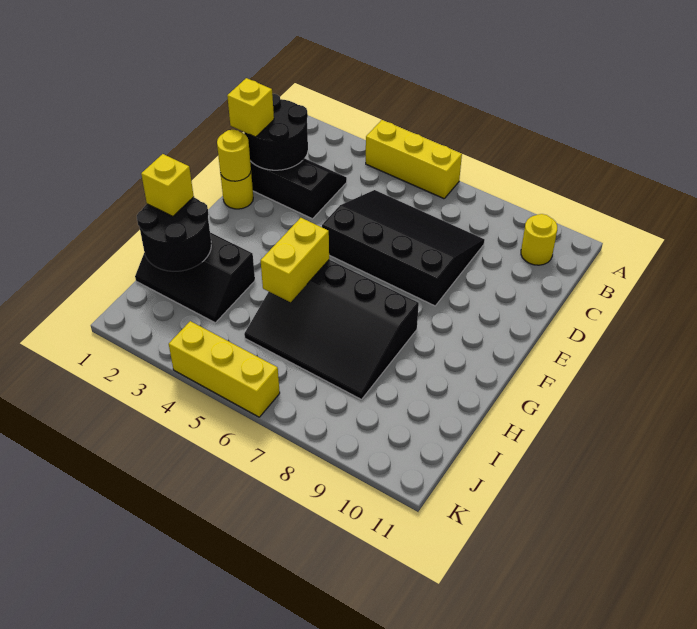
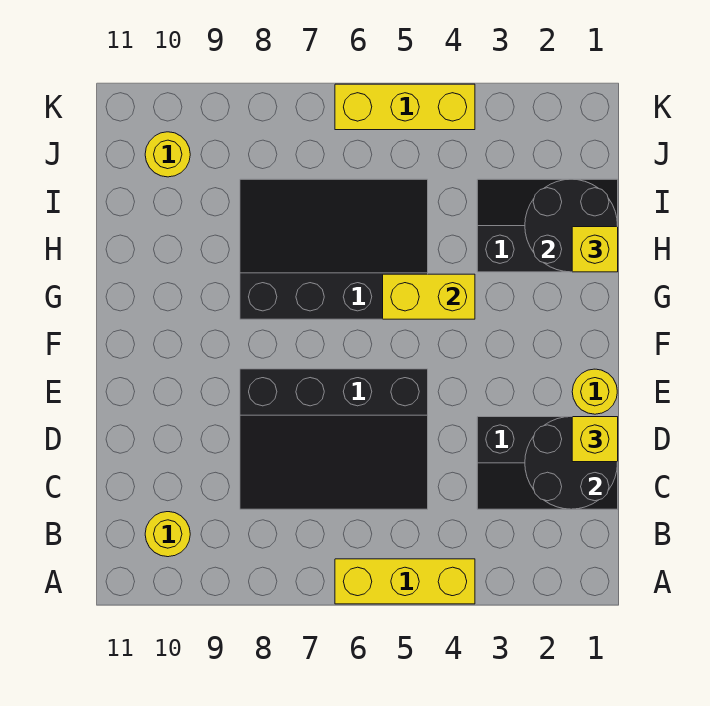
yellow 1x1 round brick [217,130,251,181] -> yellow 1x1 round brick moved to [145,132,190,177]
yellow 1x2 brick [261,218,329,302] -> yellow 1x2 brick turned to [383,274,475,319]

